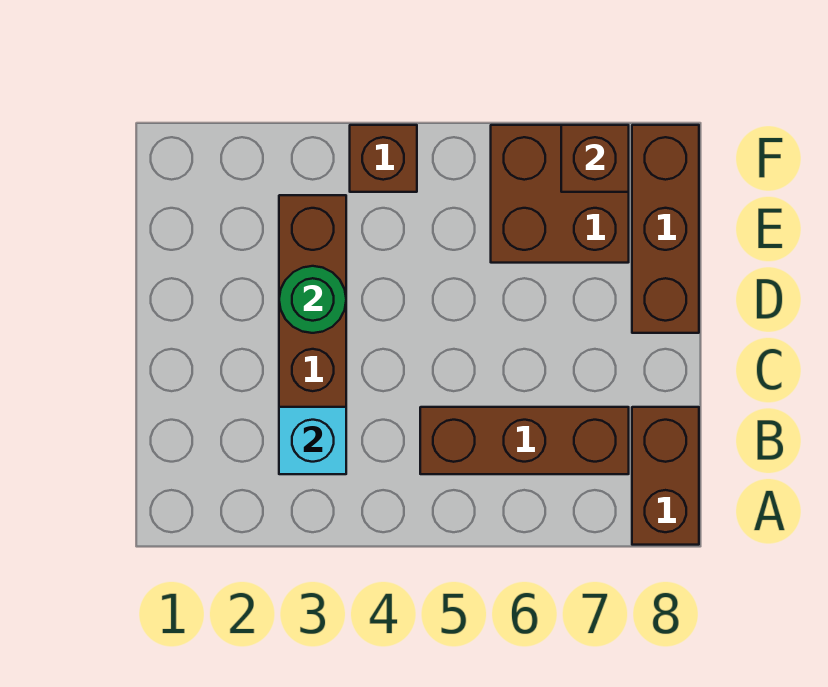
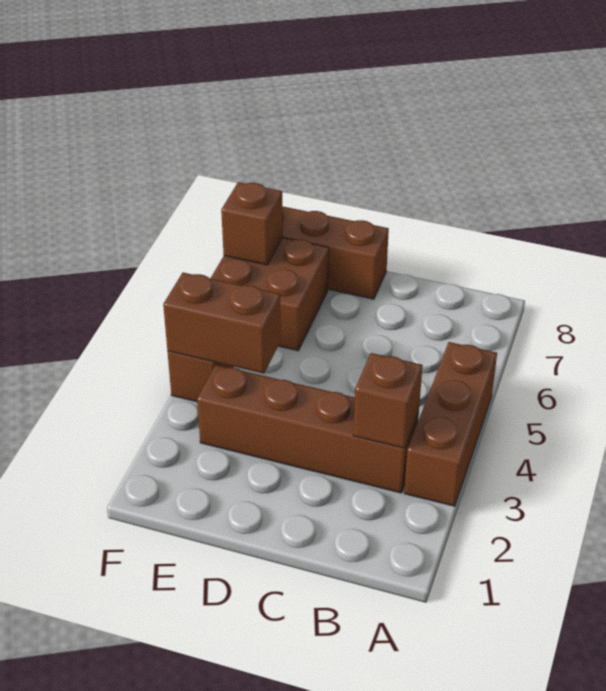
brown 1x2 brick [632,407,699,545] -> brown 1x2 brick moved to [163,273,281,373]
cyan 1x1 brick [279,407,346,474] -> brown 1x1 brick [353,353,423,448]
brown 1x3 brick [420,407,629,474] -> brown 1x3 brick moved to [404,342,497,506]
green 1x1 round brick [279,266,346,333] -> none

